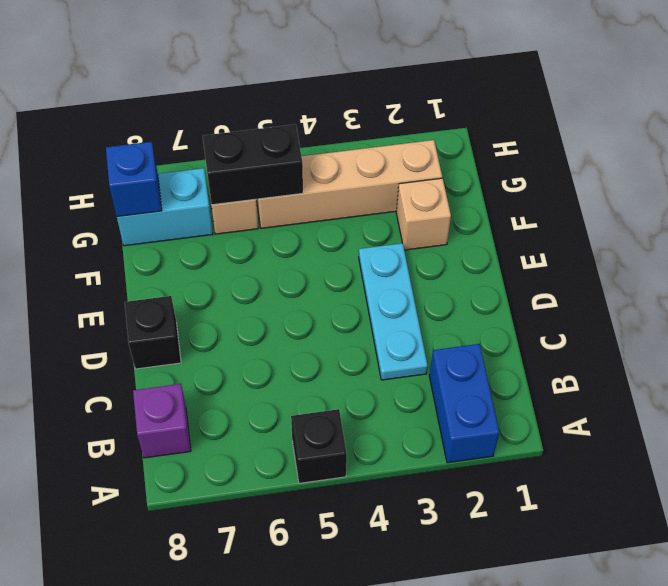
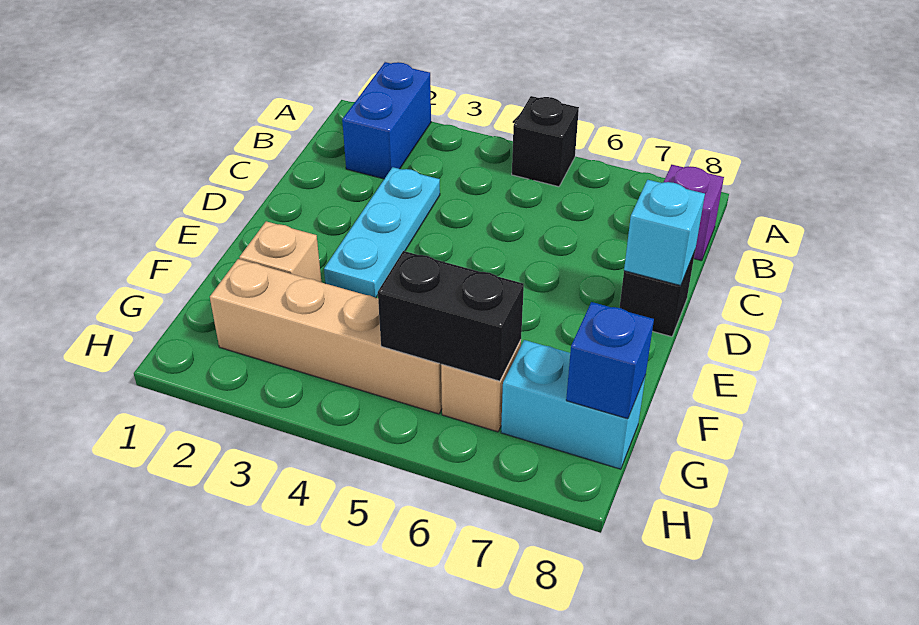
none -> cyan 1x1 brick [624,180,705,286]

